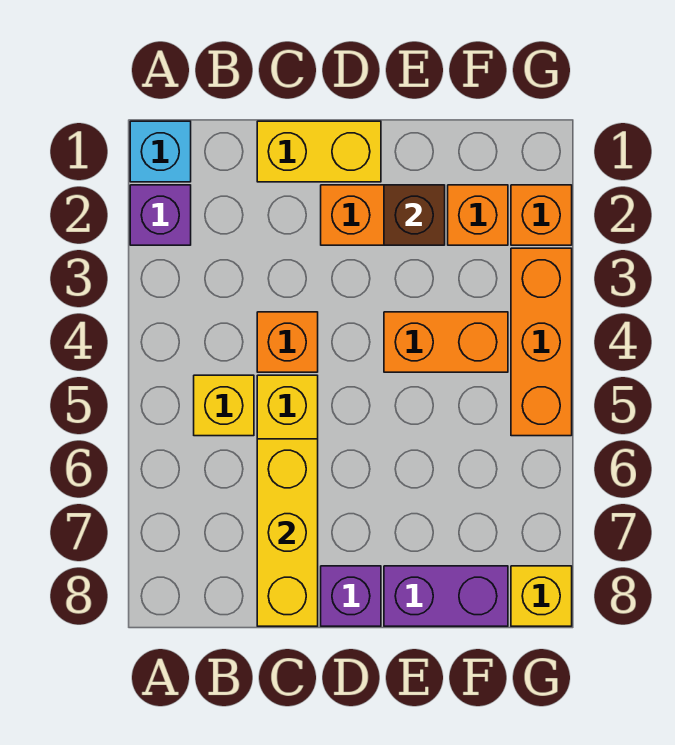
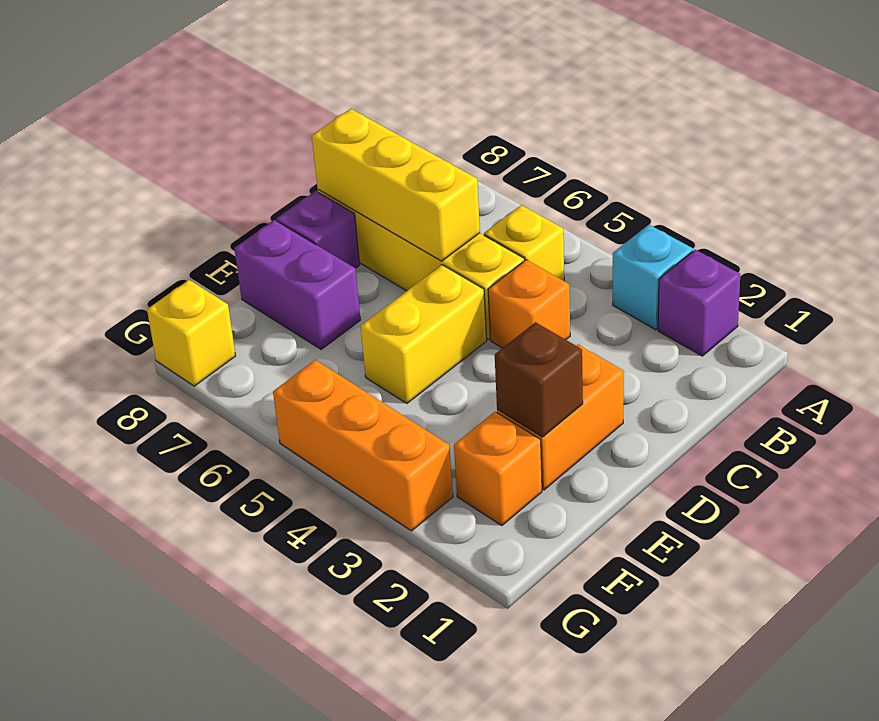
cyan 1x1 brick [130,121,191,182] -> cyan 1x1 brick moved to [613,225,693,330]
yellow 1x2 brick [257,121,381,182] -> yellow 1x2 brick moved to [361,265,487,403]
orange 1x2 brick [384,312,508,372] -> none
purple 1x2 brick [384,566,508,626] -> purple 1x2 brick turned to [234,220,360,349]
orange 1x1 brick [511,185,572,245] -> none

